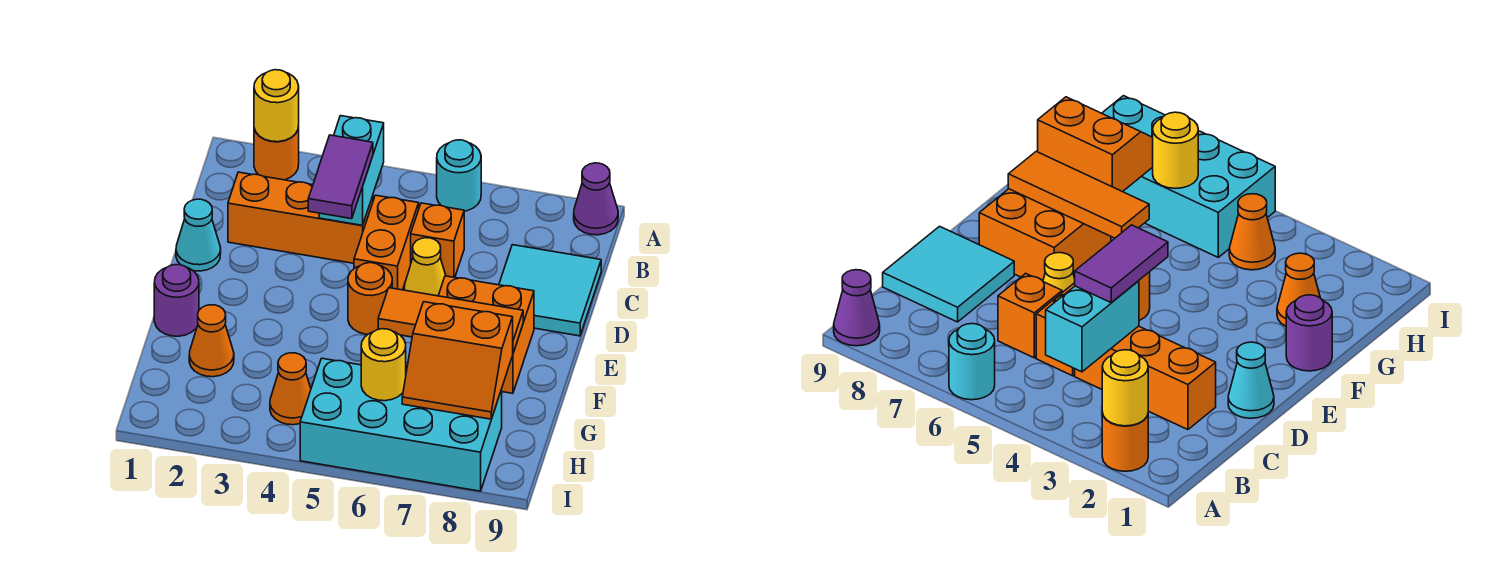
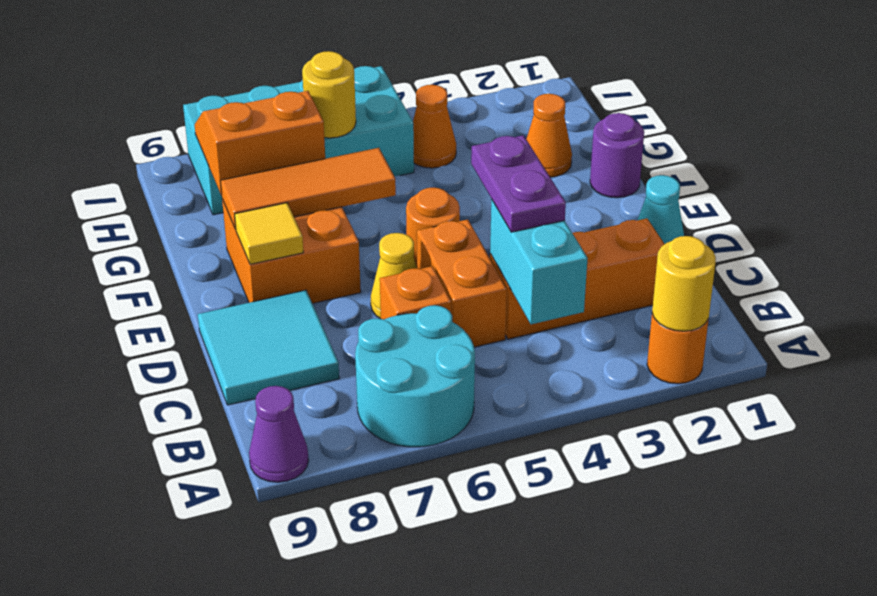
cyan 1x1 round brick [437,140,481,211] -> cyan 2x2 round brick [355,305,475,447]
purple 1x2 tile [308,135,373,219] -> purple 1x2 plate [471,135,566,232]
none -> yellow 1x1 tile [235,203,303,264]

